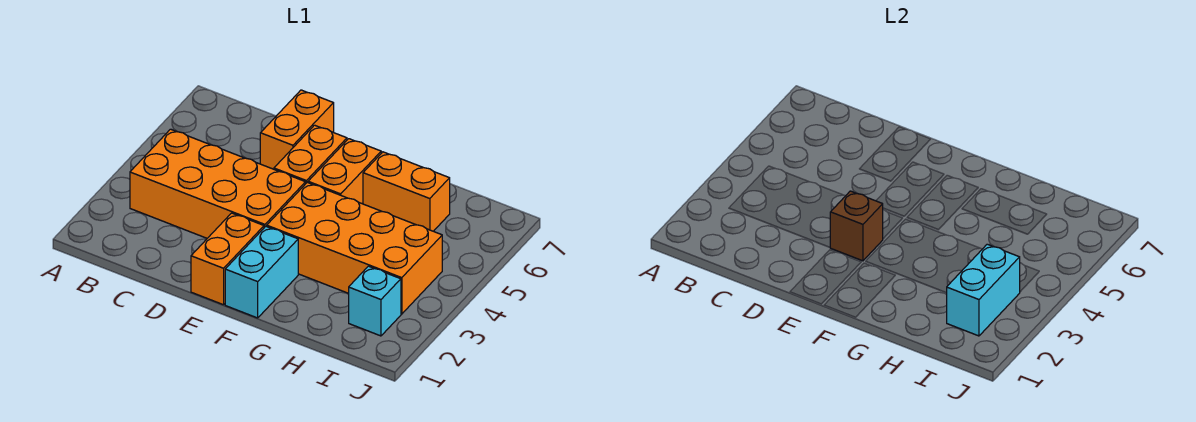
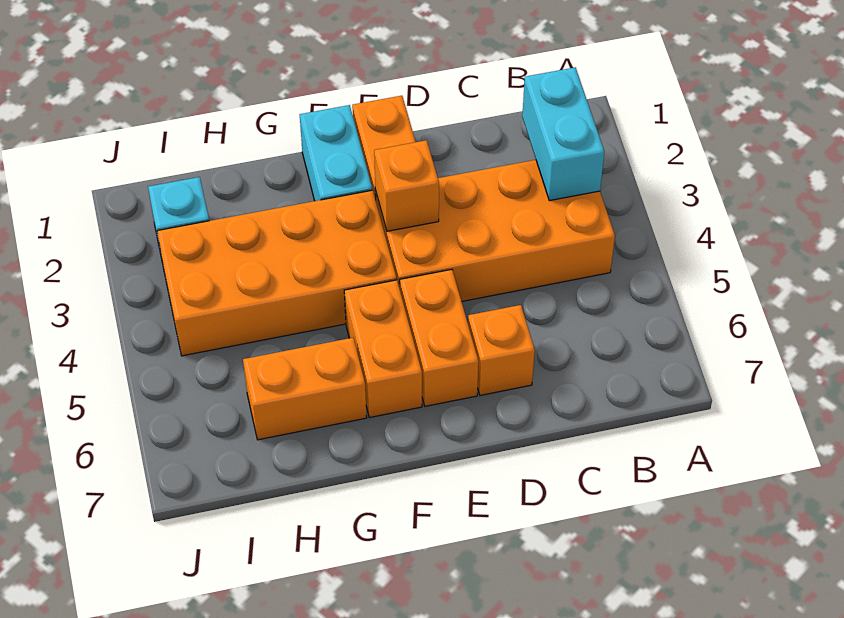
orange 1x2 brick [260,90,334,169] -> orange 1x1 brick [468,305,535,395]
brown 1x1 brick [830,191,883,261] -> orange 1x1 brick [374,140,439,231]
cyan 1x2 brick [947,244,1020,336] -> cyan 1x2 brick moved to [522,67,604,201]

